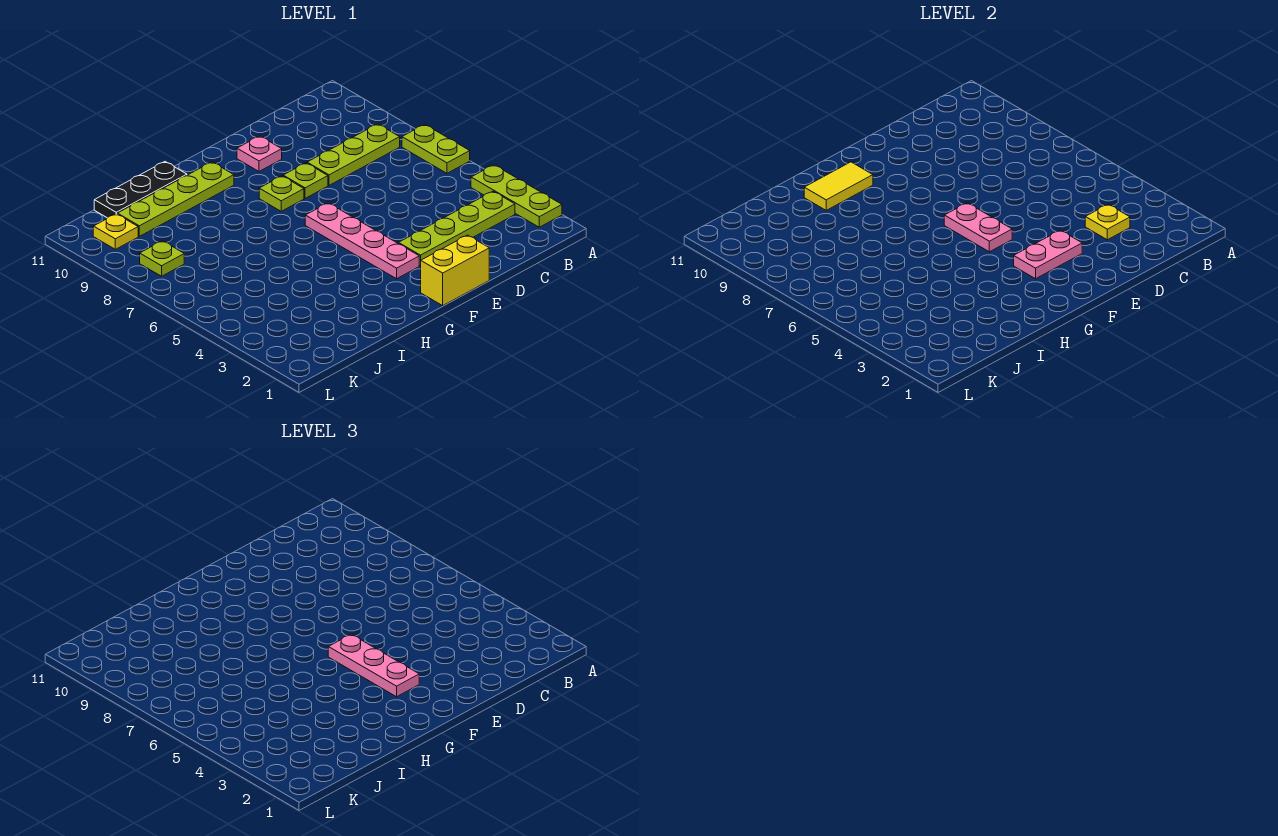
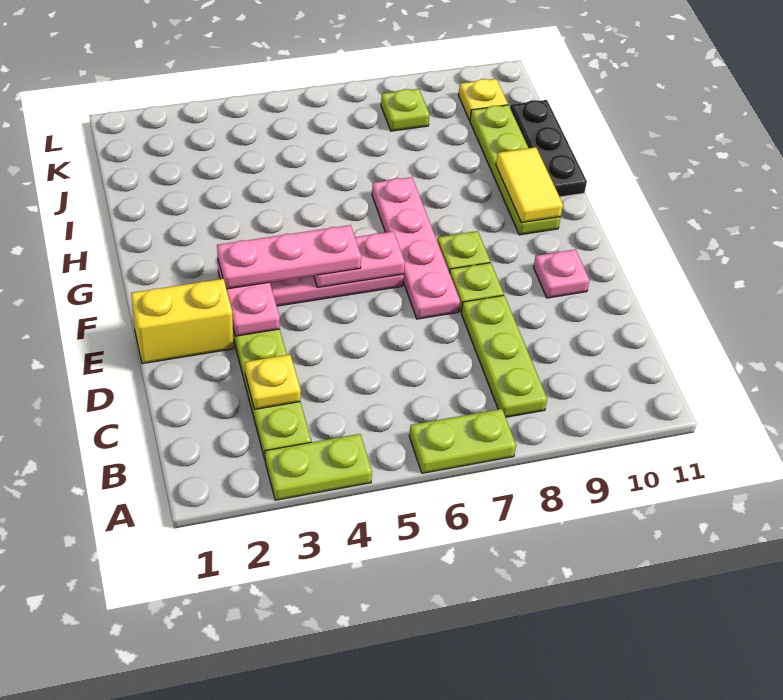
lime 1x3 plate [471,165,562,227] -> lime 1x2 plate [265,434,372,500]
yellow 1x2 brick [421,235,489,306] -> yellow 1x2 brick turned to [131,279,234,364]
none -> pink 1x4 plate [372,177,460,319]

